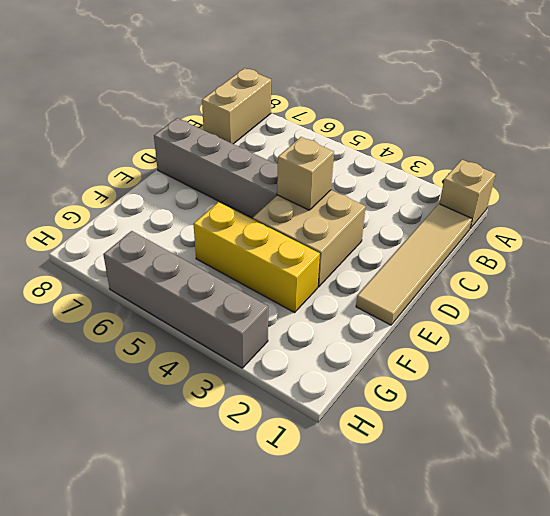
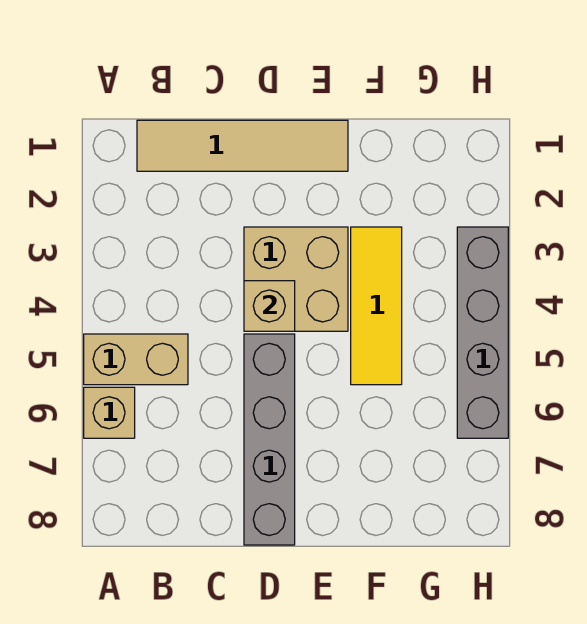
tan 1x1 brick [439,160,496,229] -> tan 1x1 brick moved to [84,387,135,438]
tan 1x2 brick [202,68,271,144] -> tan 1x2 brick moved to [84,334,188,385]
yellow 1x3 brick [193,202,320,313] -> yellow 1x3 tile [351,227,402,385]

